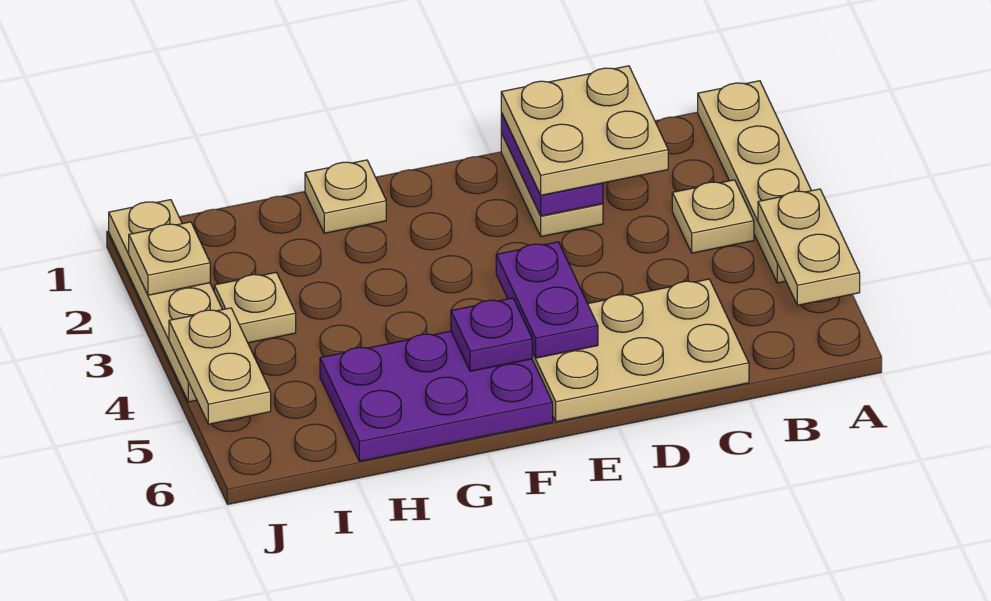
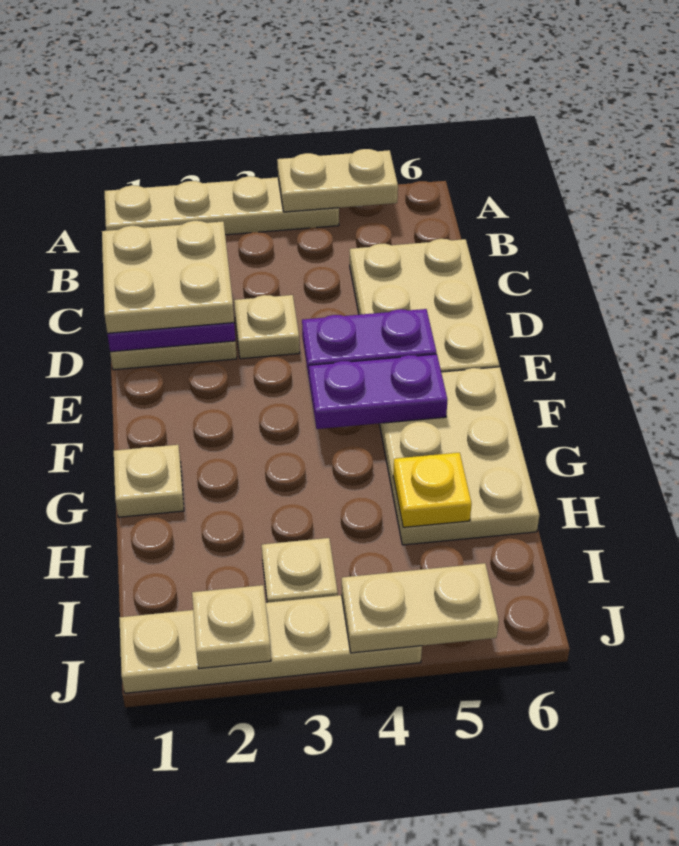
tan 1x1 plate [672,180,754,253] -> tan 1x1 plate moved to [234,295,300,359]
purple 2x3 plate [320,331,553,461] -> tan 2x3 plate [379,367,539,545]
purple 1x1 plate [451,298,532,371] -> purple 1x2 plate [309,354,447,429]
none -> yellow 1x1 plate [393,453,472,527]

